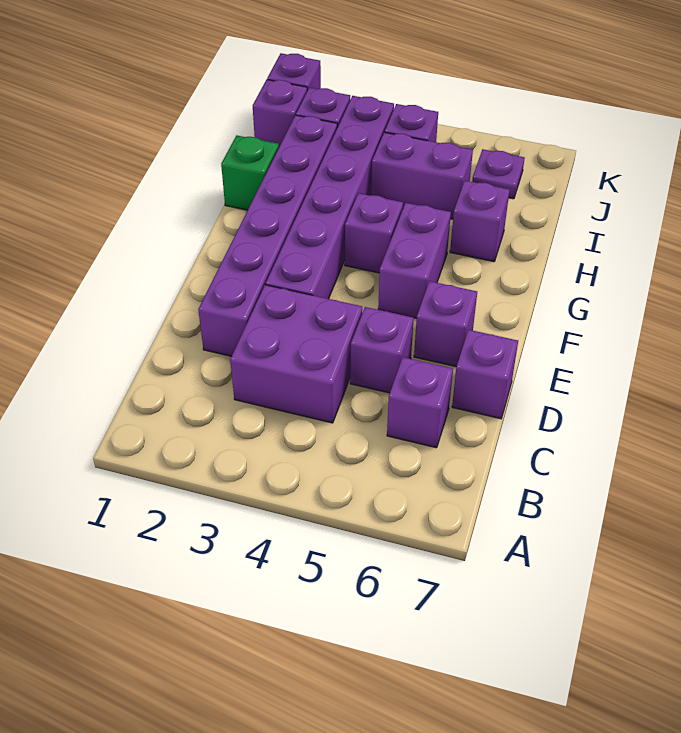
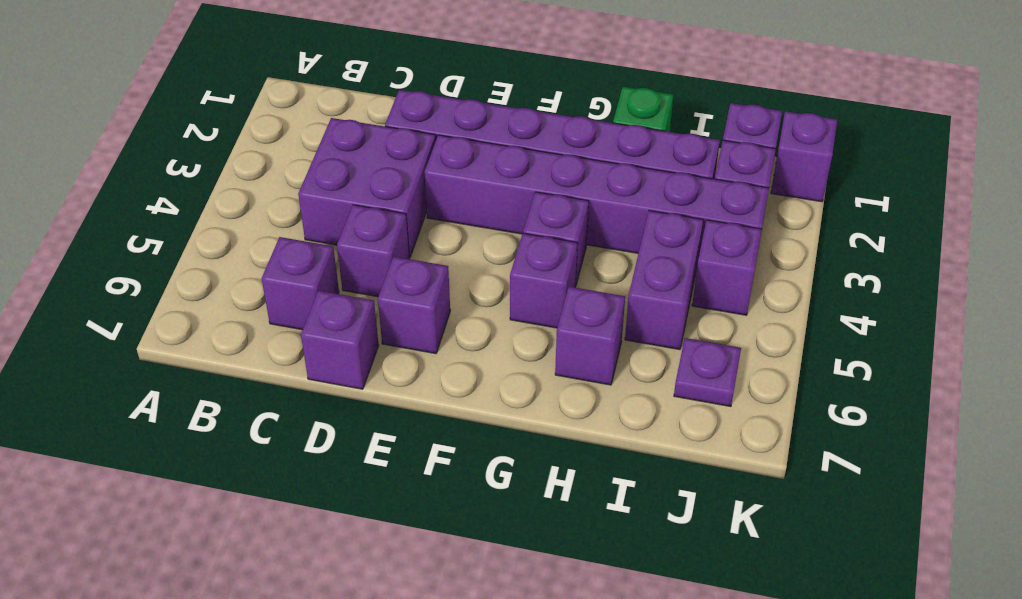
purple 1x2 brick [378,203,451,318] -> purple 1x1 brick [510,233,577,328]

